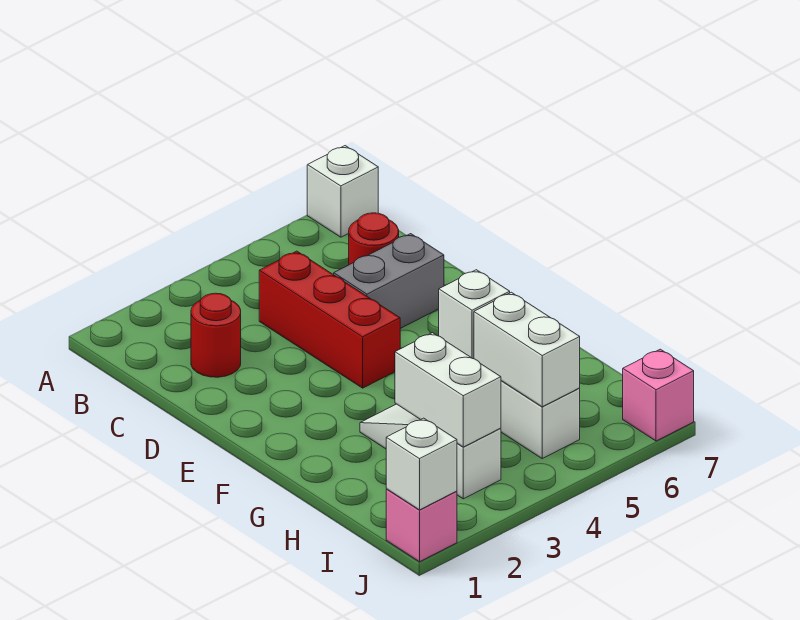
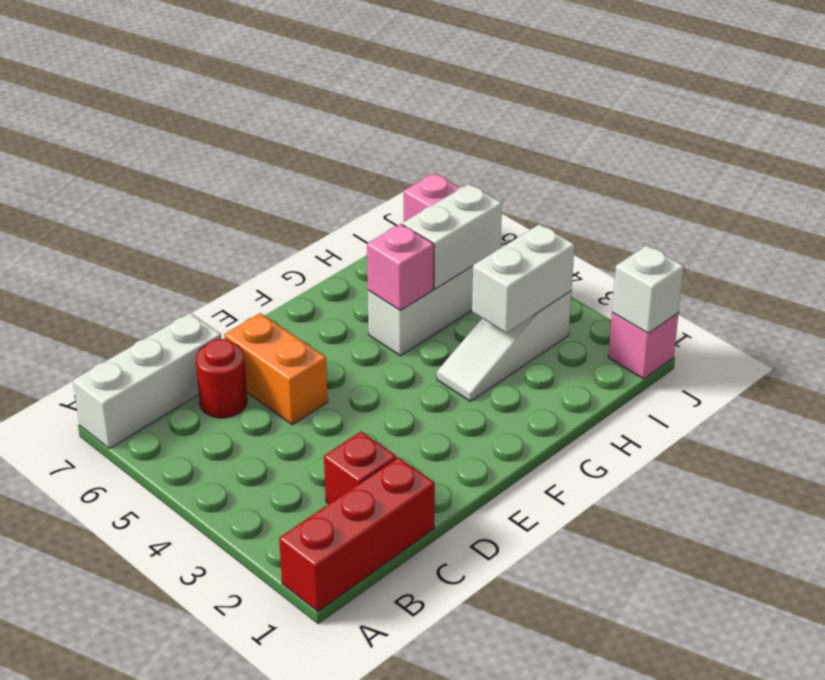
white 1x1 brick [307,146,378,237] -> white 1x3 brick [73,313,221,448]
red 1x1 round brick [191,293,241,377] -> red 1x1 brick [324,432,396,504]
red 1x3 brick [259,251,400,388] -> red 1x3 brick moved to [279,457,435,611]
grey 1x2 brick [334,234,444,329] -> orange 1x2 brick [224,313,328,425]
white 1x1 brick [439,270,510,359] -> pink 1x1 brick [367,224,434,310]

